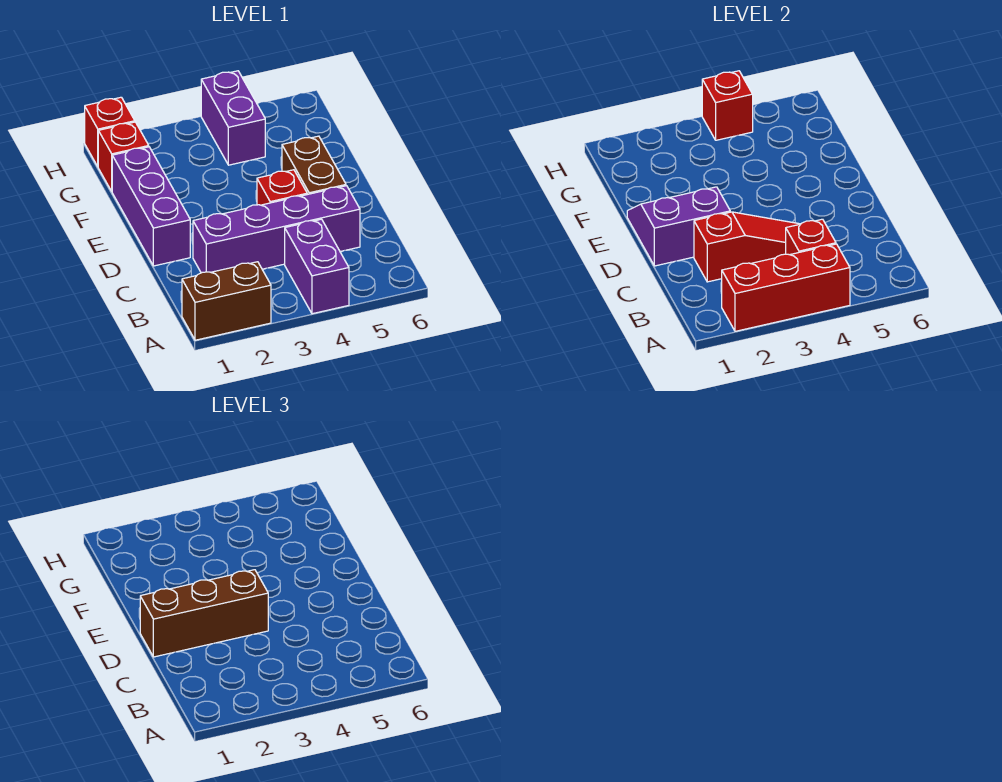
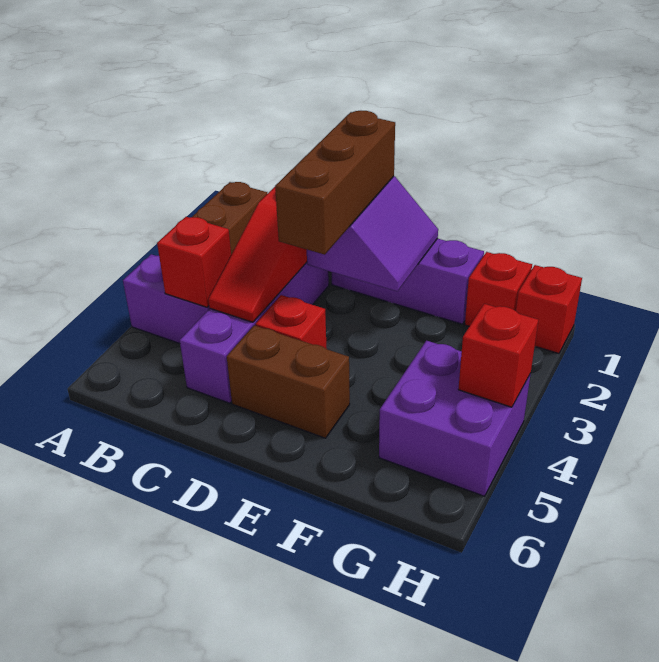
red 1x3 brick [722,244,850,331] -> none
purple 1x2 brick [201,71,265,165] -> purple 2x2 brick [379,341,531,496]

